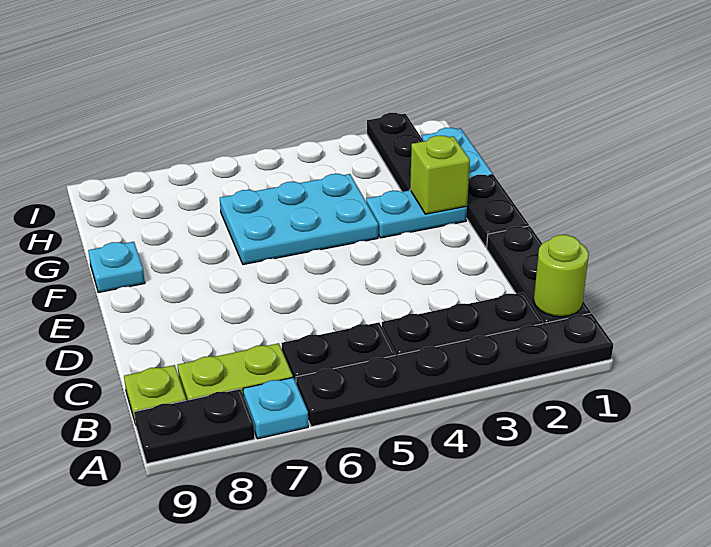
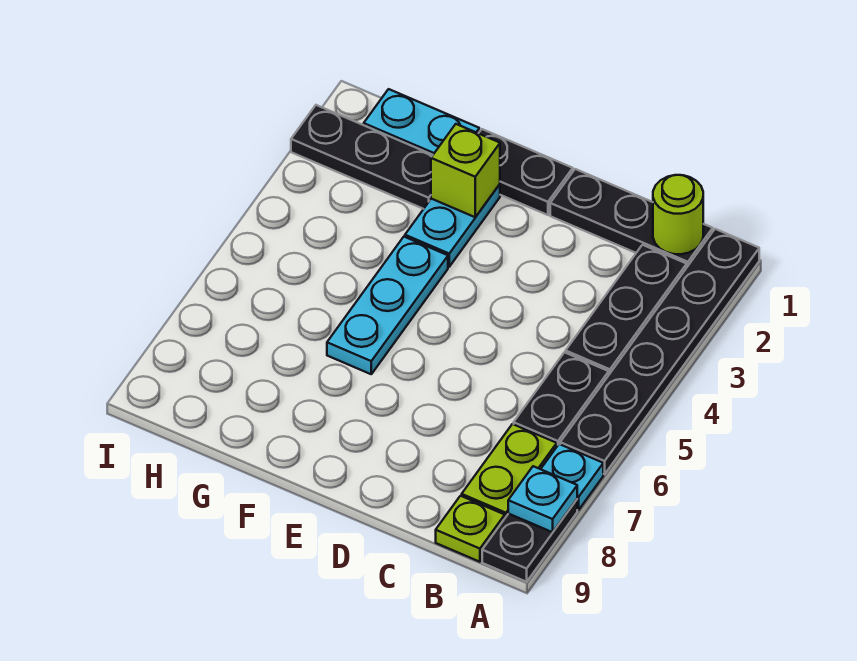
cyan 2x3 plate [220,174,378,264] -> cyan 1x3 plate [327,237,448,374]
cyan 1x1 plate [88,242,145,293] -> cyan 1x1 plate moved to [508,466,577,532]

